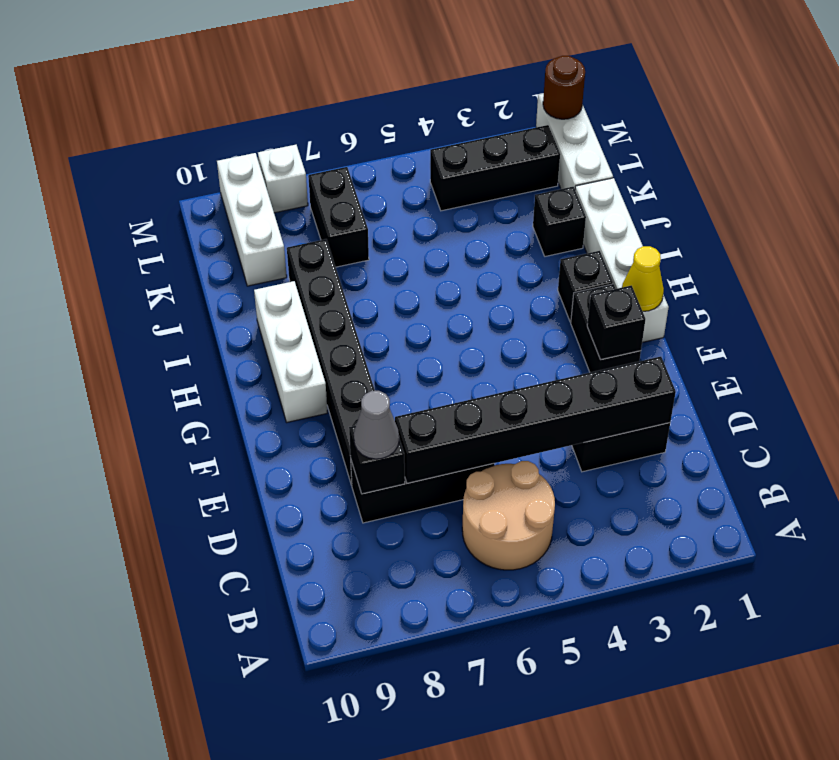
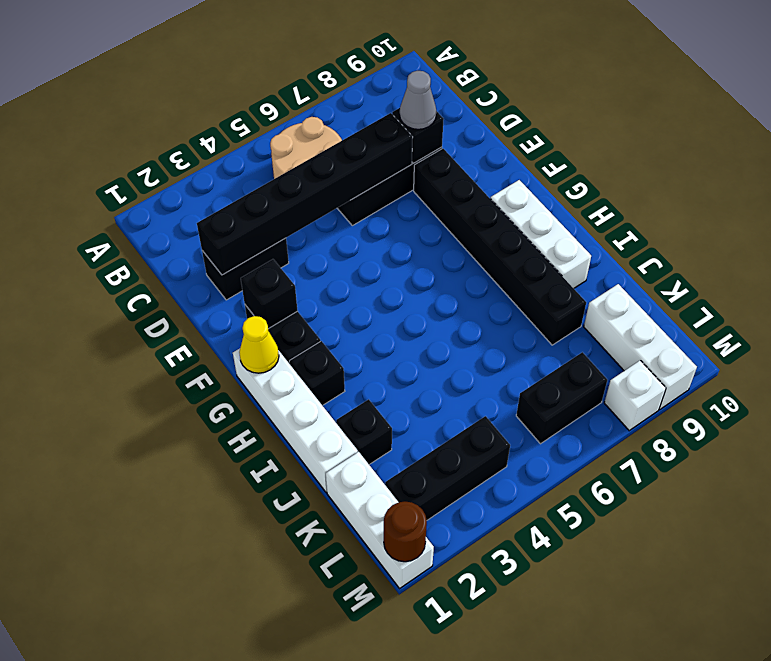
black 1x2 brick [308,167,369,267] -> black 1x2 brick turned to [516,352,607,444]

